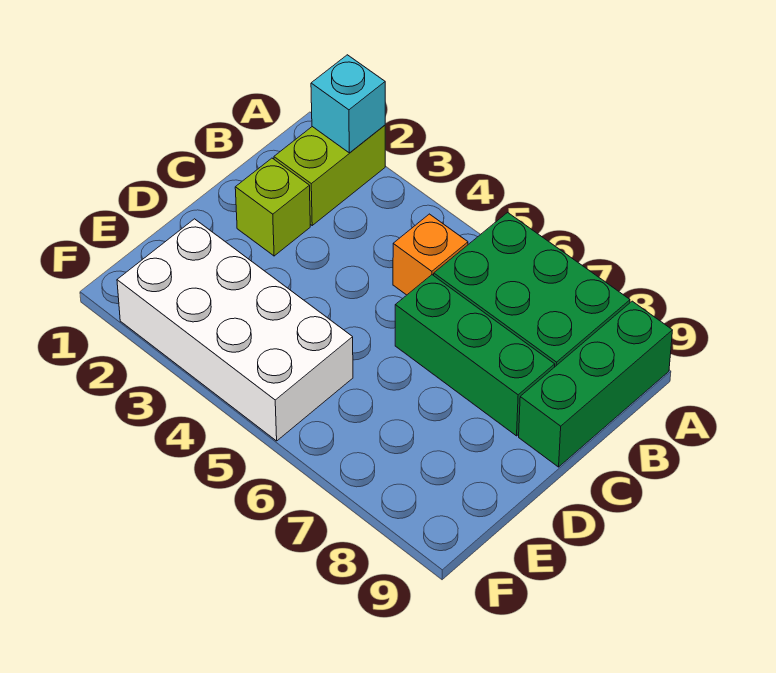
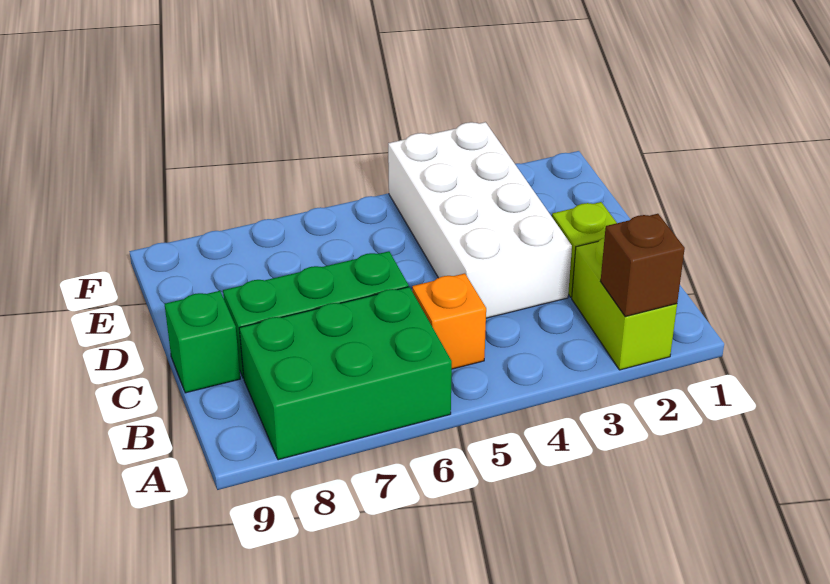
cyan 1x1 brick [311,55,385,153] -> brown 1x1 brick [600,214,685,317]
green 1x3 brick [519,301,672,467] -> green 1x1 brick [165,291,240,393]
white 2x4 brick [117,219,353,441] -> white 2x4 brick turned to [388,122,572,318]

